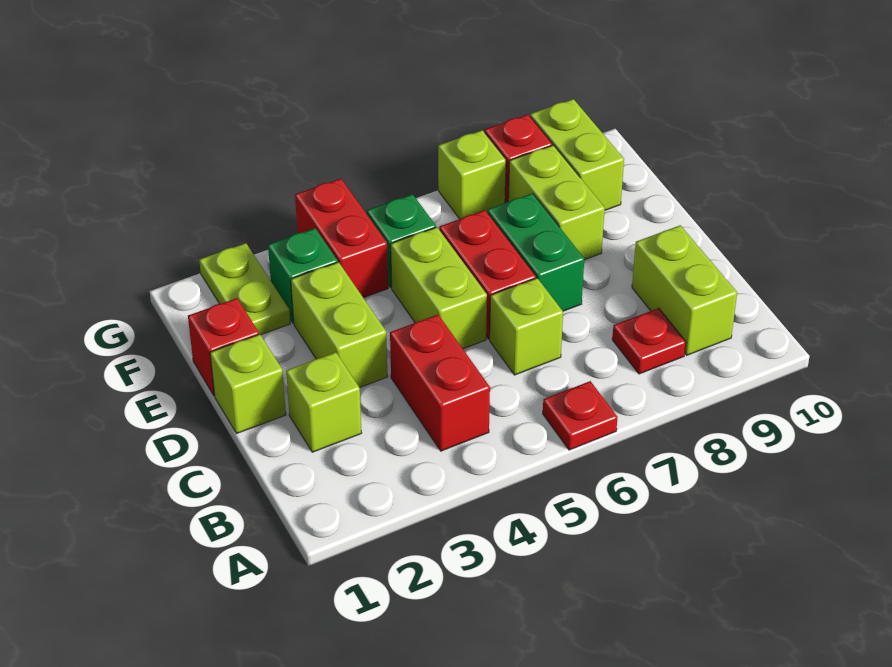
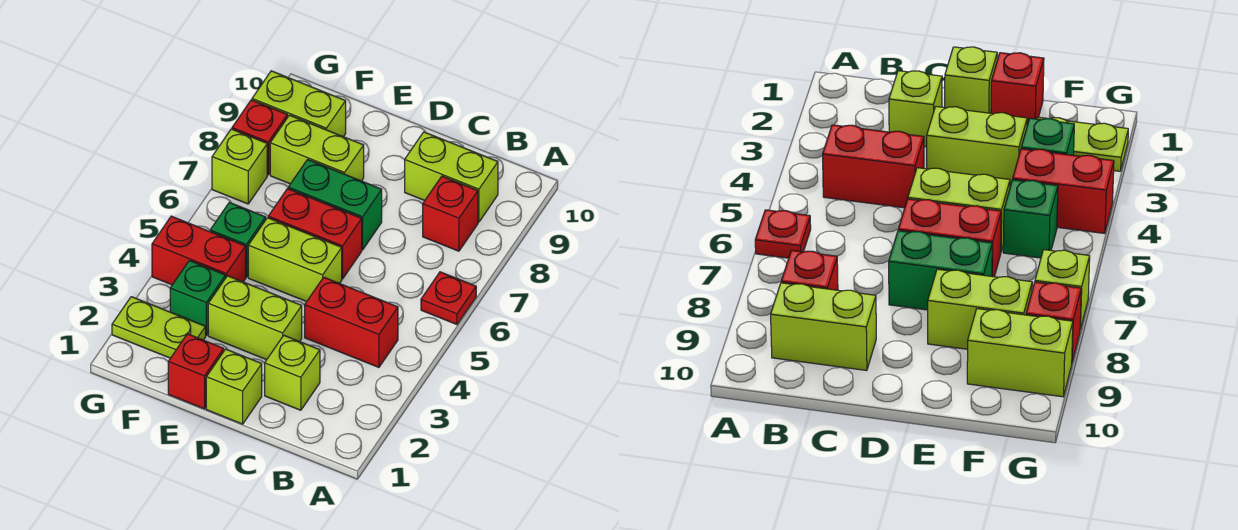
red 1x1 plate [612,308,686,374] -> red 1x1 brick [423,176,478,251]
lime 1x1 brick [490,278,563,375] -> none

